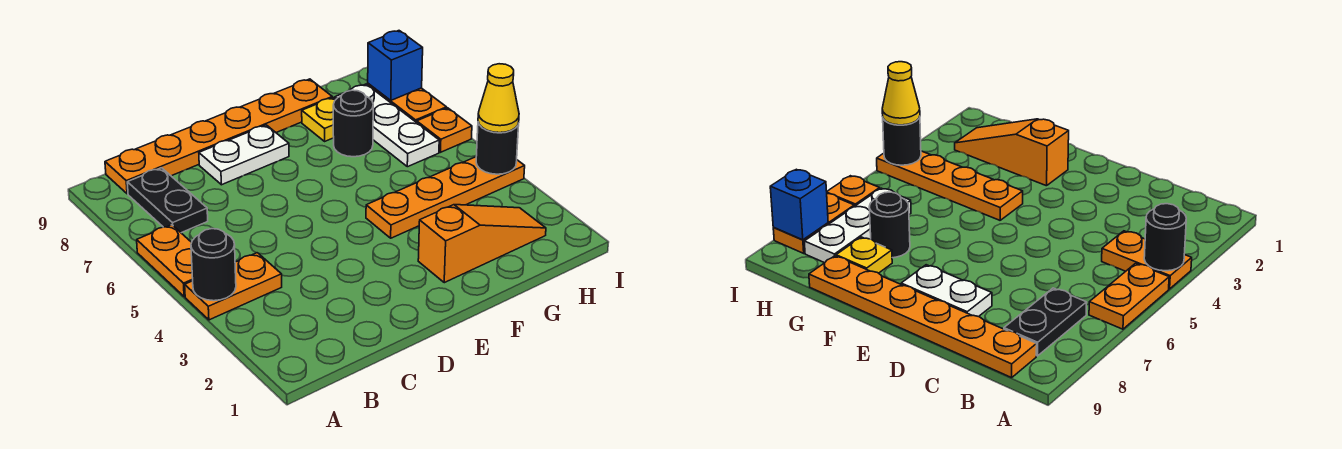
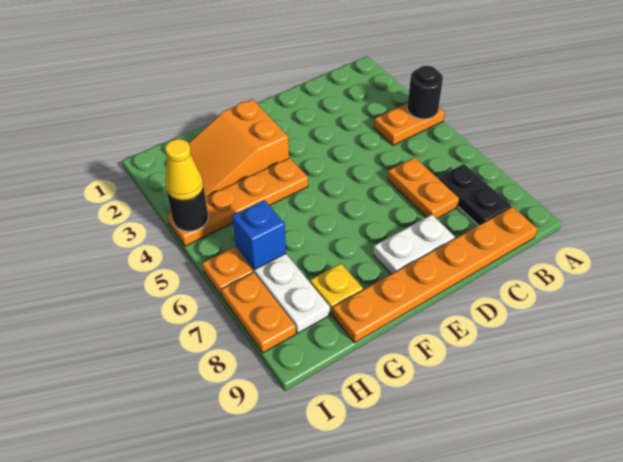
orange 1x2 plate [137,225,193,297] -> orange 1x2 plate moved to [388,157,459,219]
orange 1x3 slope [418,205,546,283] -> orange 2x3 slope [189,99,289,197]
black 1x1 round brick [333,90,373,157] -> none
blue 1x1 brick [368,31,423,100] -> blue 1x1 brick moved to [232,200,286,270]

